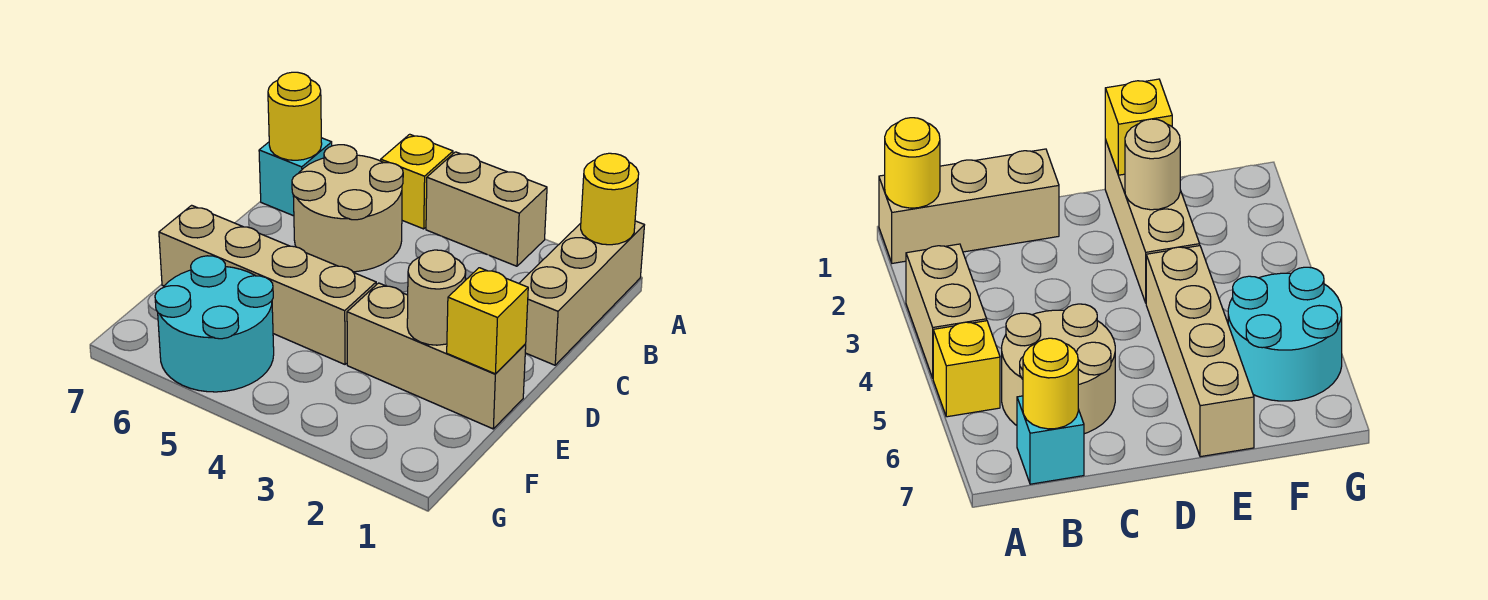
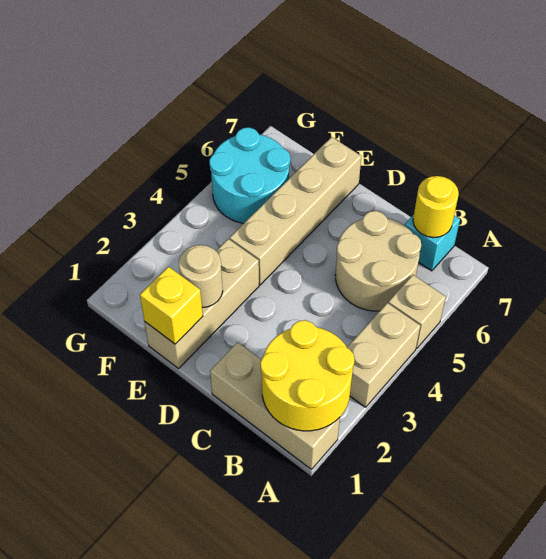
yellow 1x1 round brick [581,153,639,245] -> yellow 2x2 round brick [260,320,355,431]
yellow 1x1 brick [381,134,453,229] -> tan 1x1 brick [388,275,446,349]

